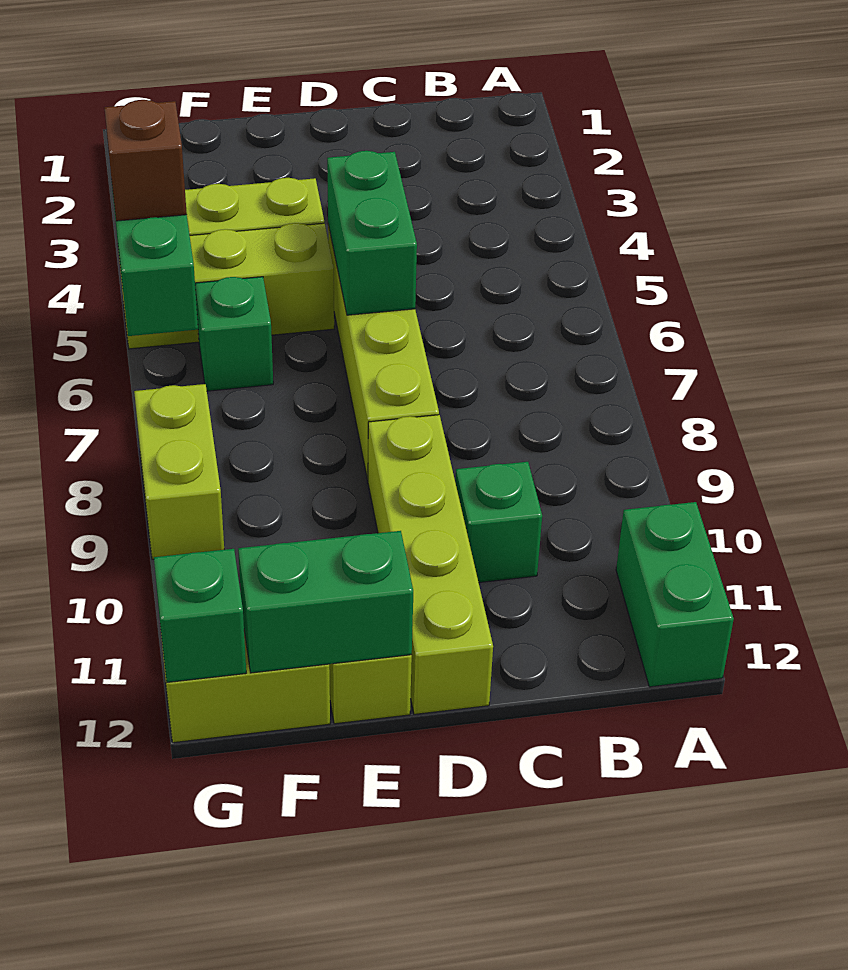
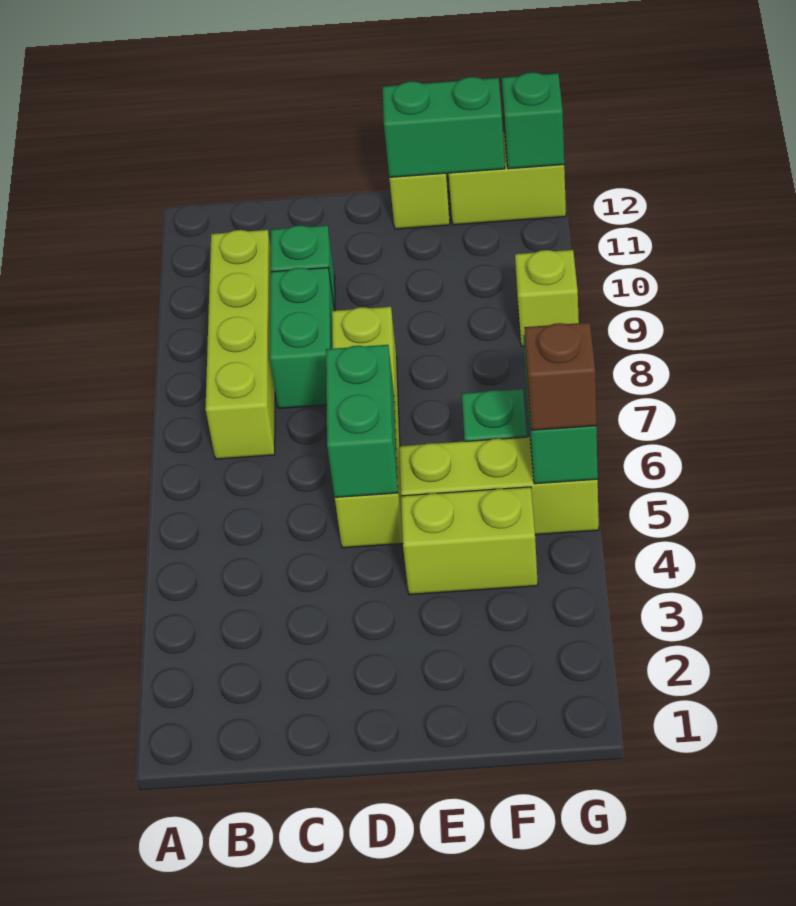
green 1x2 brick [616,502,734,687] -> green 1x2 brick moved to [270,267,334,409]
lime 1x4 brick [368,415,493,714] -> lime 1x4 brick moved to [205,230,275,459]
lime 1x2 brick [134,384,224,559] -> lime 1x1 brick [515,250,579,346]

